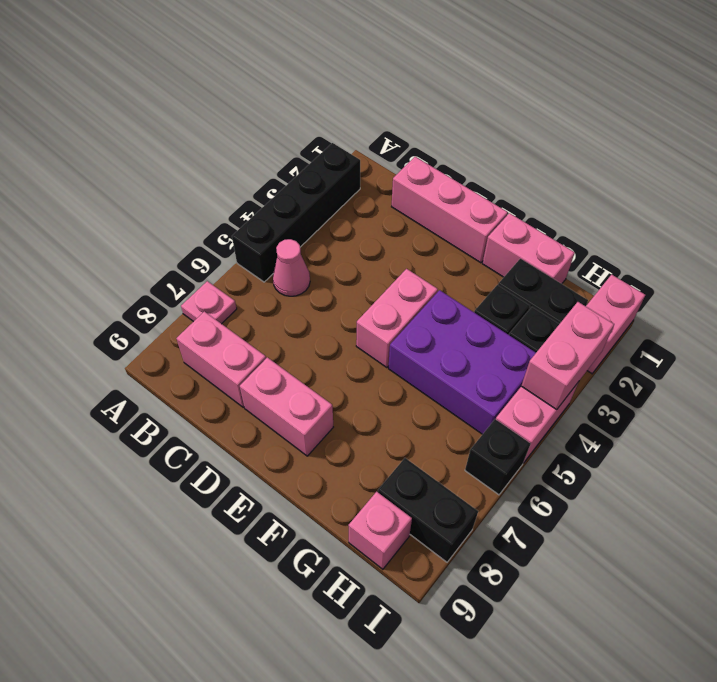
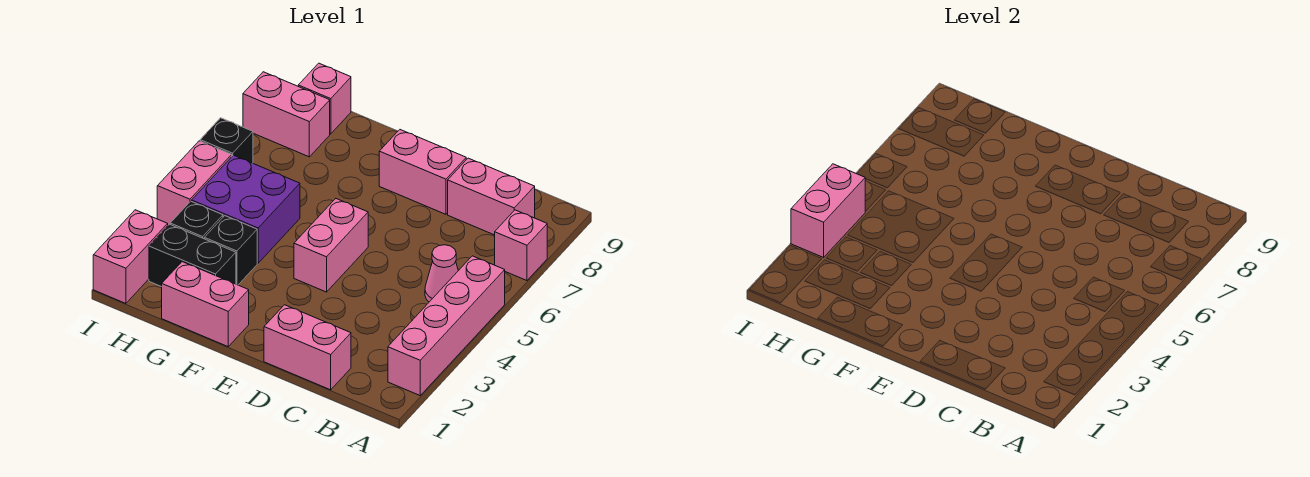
black 1x4 brick [232,143,360,282] -> pink 1x4 brick [388,256,505,395]
pink 1x1 plate [181,281,237,324] -> pink 1x1 brick [495,210,547,281]
pink 1x3 brick [392,157,508,263] -> pink 1x2 brick [264,305,351,390]
purple 2x3 brick [388,290,536,434] -> purple 2x2 brick [192,155,300,263]
black 1x2 brick [378,458,478,562] -> pink 1x2 brick [243,72,330,157]

